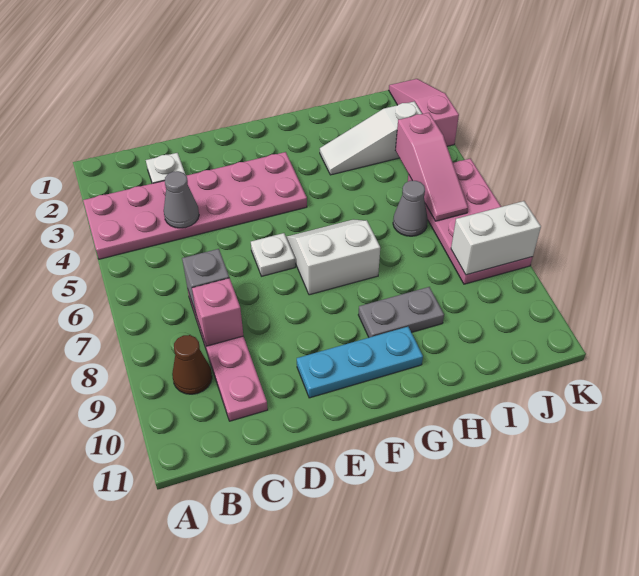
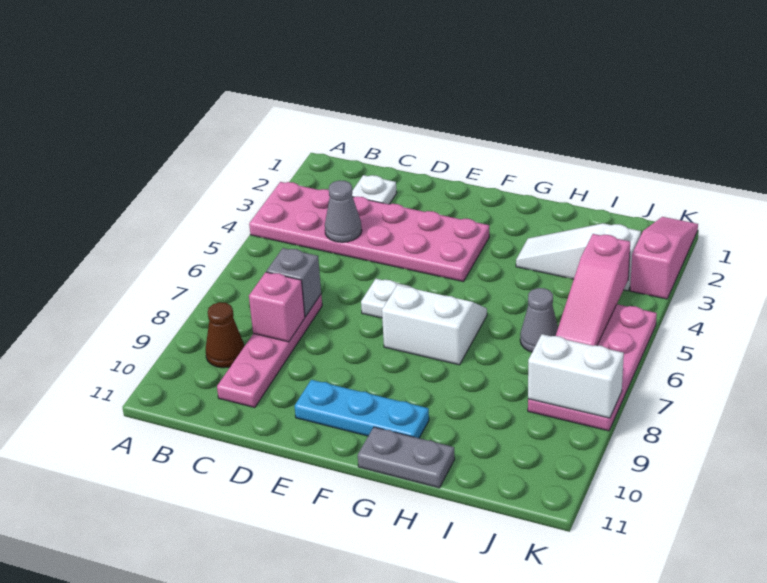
grey 1x2 plate [358,287,444,337] -> grey 1x2 plate moved to [358,427,455,488]

